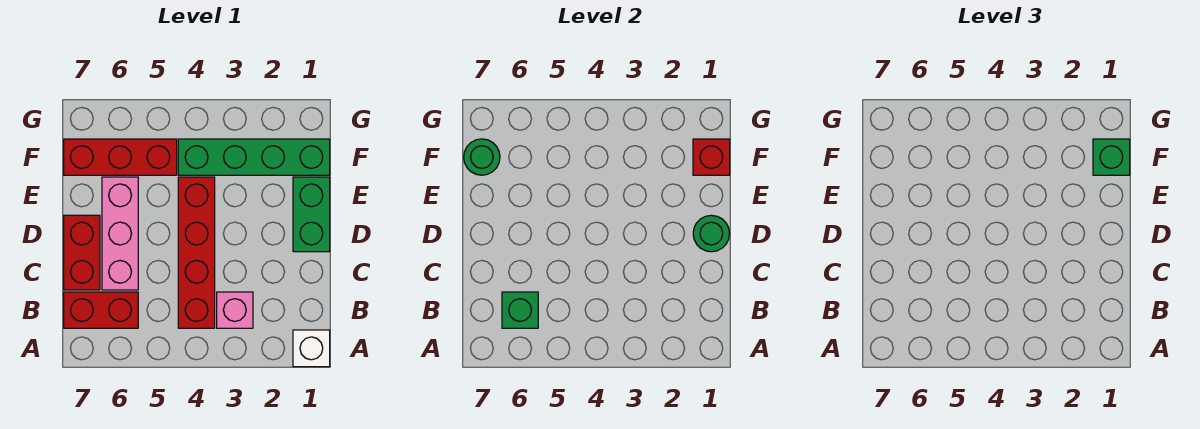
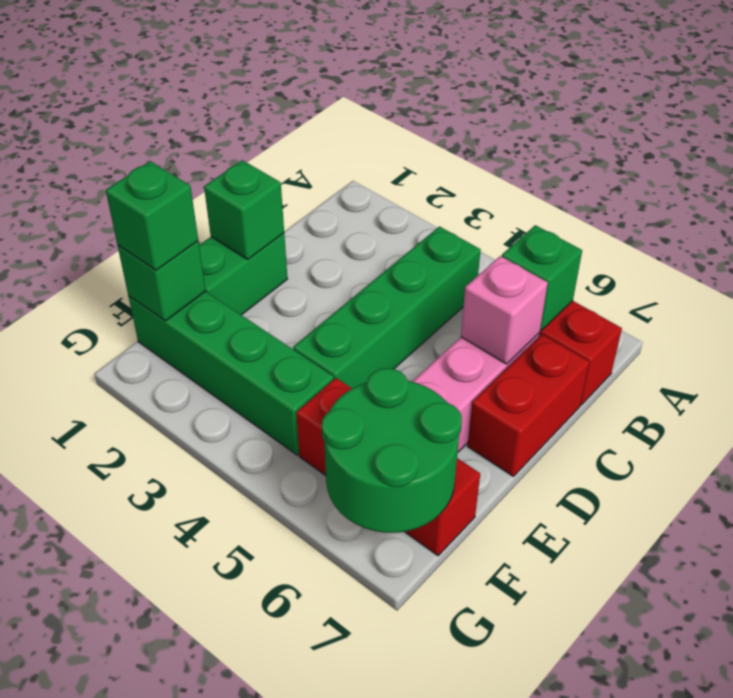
white 1x1 brick [293,330,330,367] -> none
pink 1x1 brick [217,292,253,328] -> pink 1x1 brick moved to [461,256,548,364]
red 1x4 brick [178,177,215,328] -> green 1x4 brick [293,227,481,388]
green 1x1 round brick [693,215,730,252] -> green 1x1 brick [204,160,284,259]
red 1x1 brick [693,139,730,175] -> green 1x1 brick [118,241,206,321]
green 1x1 round brick [464,139,500,175] -> green 2x2 round brick [322,368,462,533]

